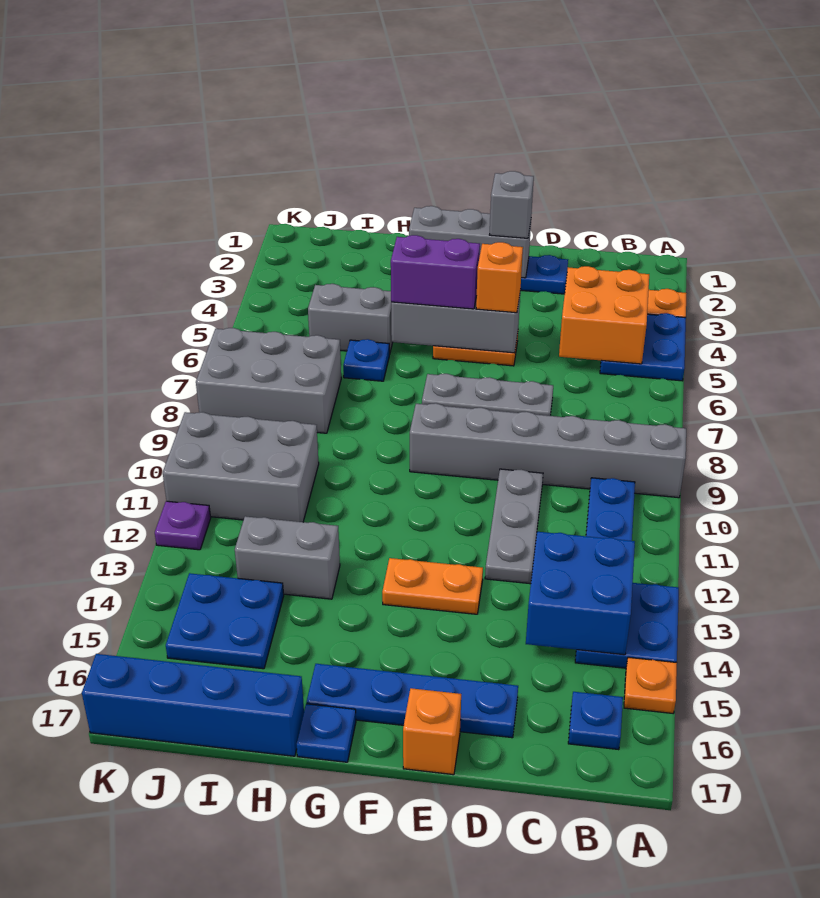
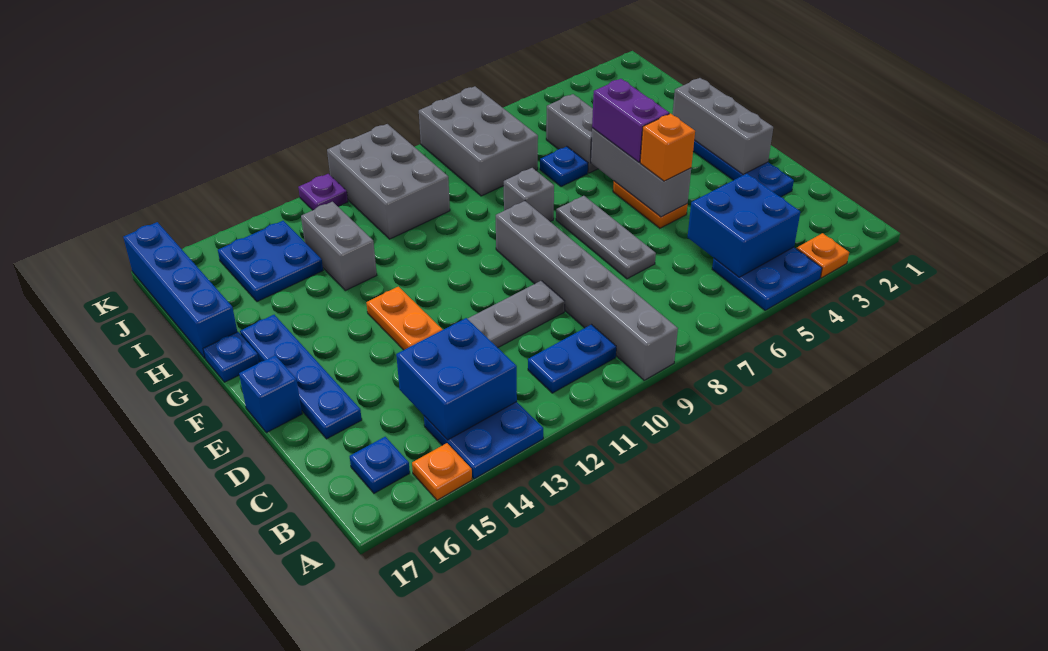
orange 2x2 brick [559,266,649,364] -> blue 2x2 brick [688,174,800,277]
grey 1x1 brick [490,171,534,238] -> grey 1x1 brick moved to [504,168,554,221]
orange 1x1 brick [403,688,461,775] -> blue 1x1 brick [239,355,302,433]

